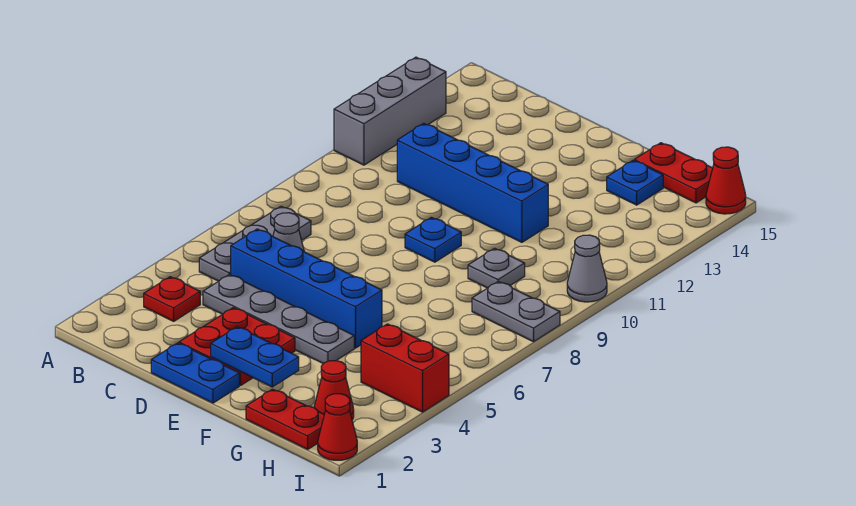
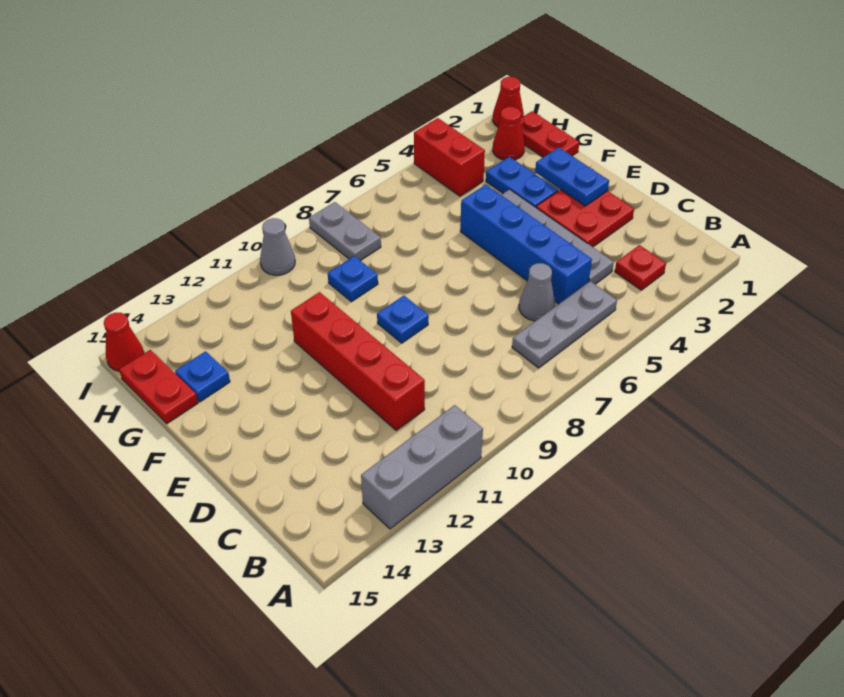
blue 1x4 brick [397,123,548,242] -> red 1x4 brick [291,292,425,430]
blue 1x2 plate [151,343,239,403] -> blue 1x2 plate moved to [486,157,558,207]
grey 1x1 plate [468,248,525,288] -> blue 1x1 plate [328,256,378,302]

